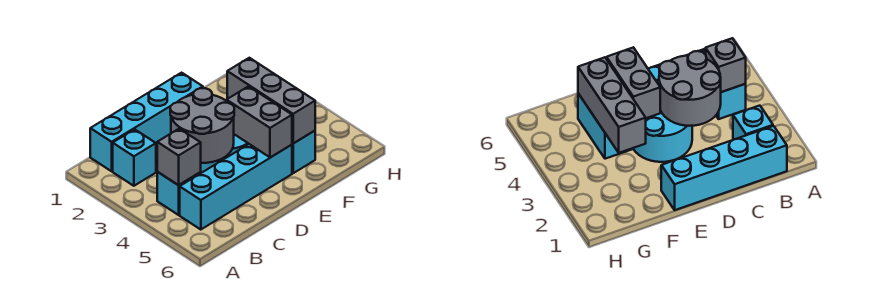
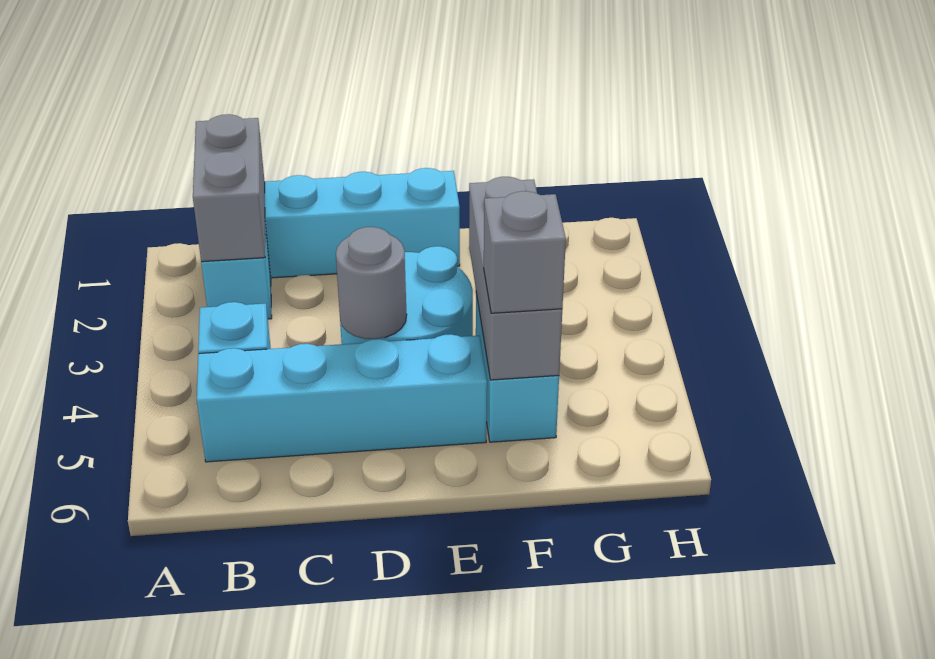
grey 1x1 brick [157,129,201,185] -> grey 1x1 brick moved to [484,191,566,313]
grey 2x2 round brick [170,88,234,163] -> grey 1x1 round brick [336,227,407,339]
grey 1x2 brick [227,86,292,158] -> grey 1x2 brick moved to [193,114,265,262]

